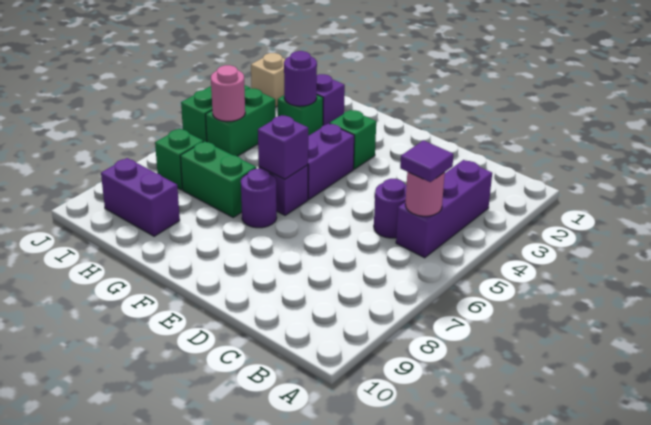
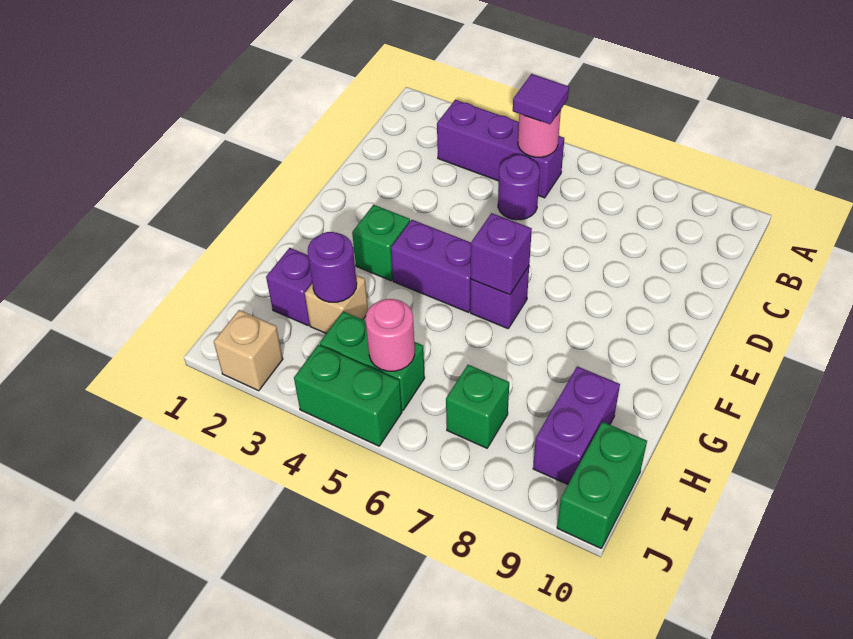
purple 1x1 round brick [241,169,277,228] -> none
green 1x2 brick [180,141,256,217] -> green 1x2 brick moved to [557,422,647,548]
green 1x1 brick [278,95,323,136] -> tan 1x1 brick [305,275,368,334]

